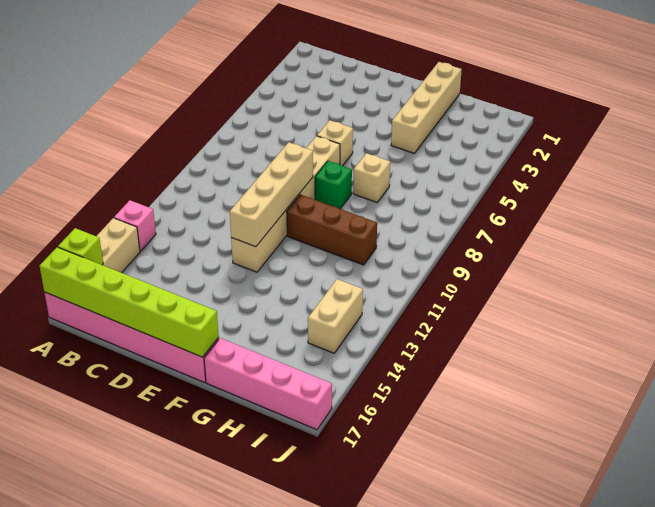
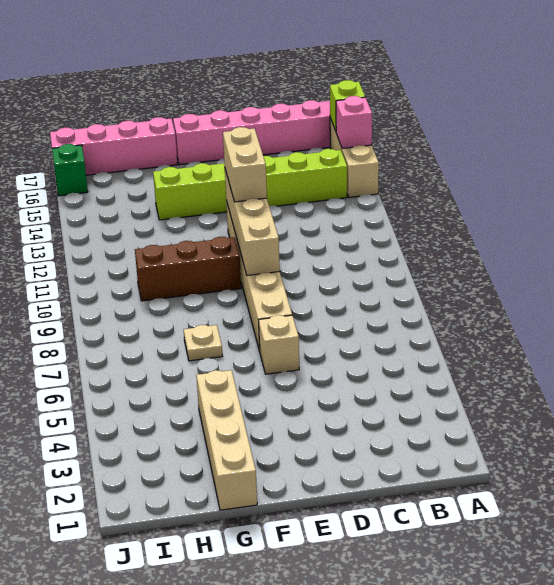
pink 1x1 brick [114,200,156,251] -> pink 1x1 brick moved to [336,96,372,148]
lime 1x6 brick [40,247,219,357] -> lime 1x6 brick moved to [153,149,347,220]
green 1x1 brick [315,161,352,209] -> green 1x1 brick moved to [52,144,88,196]
tan 1x1 brick [353,153,390,202] -> tan 1x1 plate [184,325,222,361]
tan 1x2 brick [308,279,363,353] -> tan 1x2 brick moved to [223,127,267,202]

